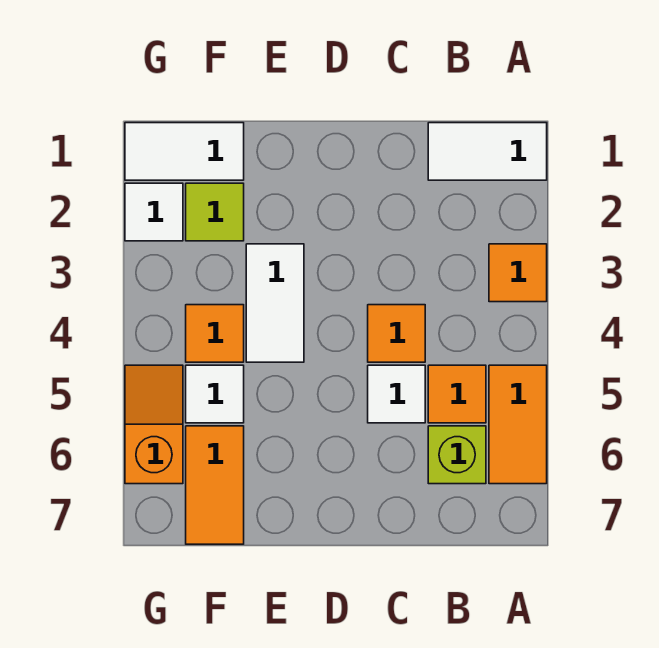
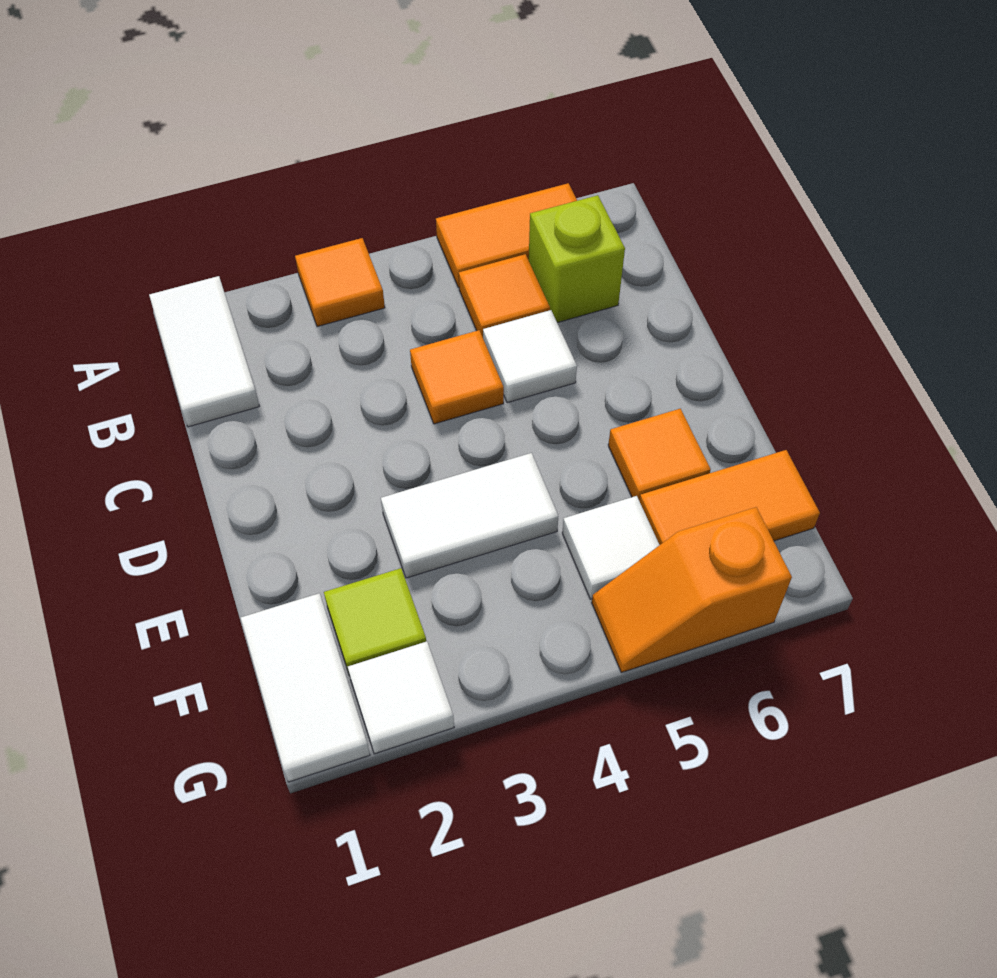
orange 1x1 tile [186,305,244,362] -> orange 1x1 tile moved to [608,409,711,500]

